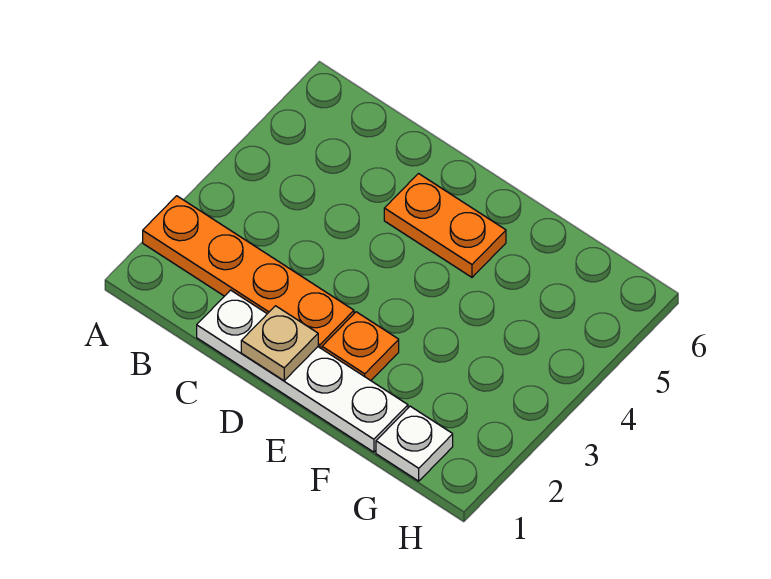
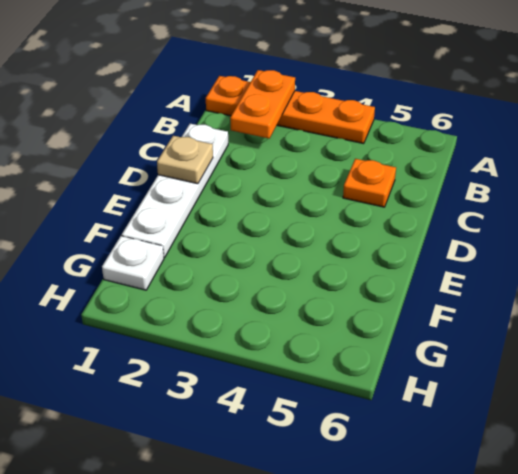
orange 1x4 plate [143,196,354,349] -> orange 1x4 plate turned to [206,76,375,144]
orange 1x2 plate [384,174,506,277] -> orange 1x2 plate moved to [230,70,295,139]
orange 1x1 plate [322,312,399,381] -> orange 1x1 plate moved to [343,159,396,207]

